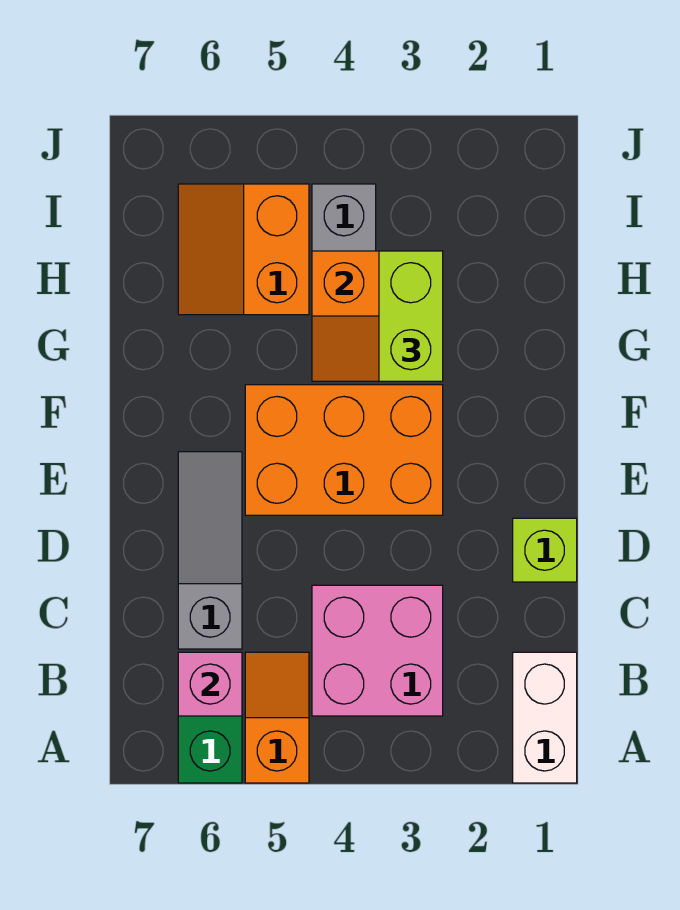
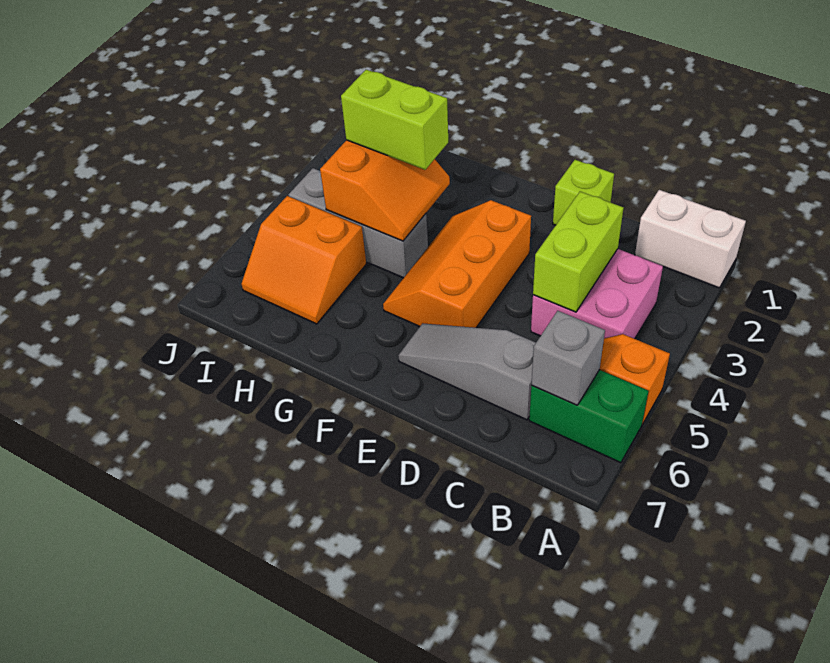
pink 1x1 brick [178,652,242,716] -> grey 1x1 brick [531,311,605,405]
none -> lime 1x2 brick [533,192,623,312]
orange 2x3 brick [245,385,443,515] -> orange 2x3 slope [383,200,531,328]

